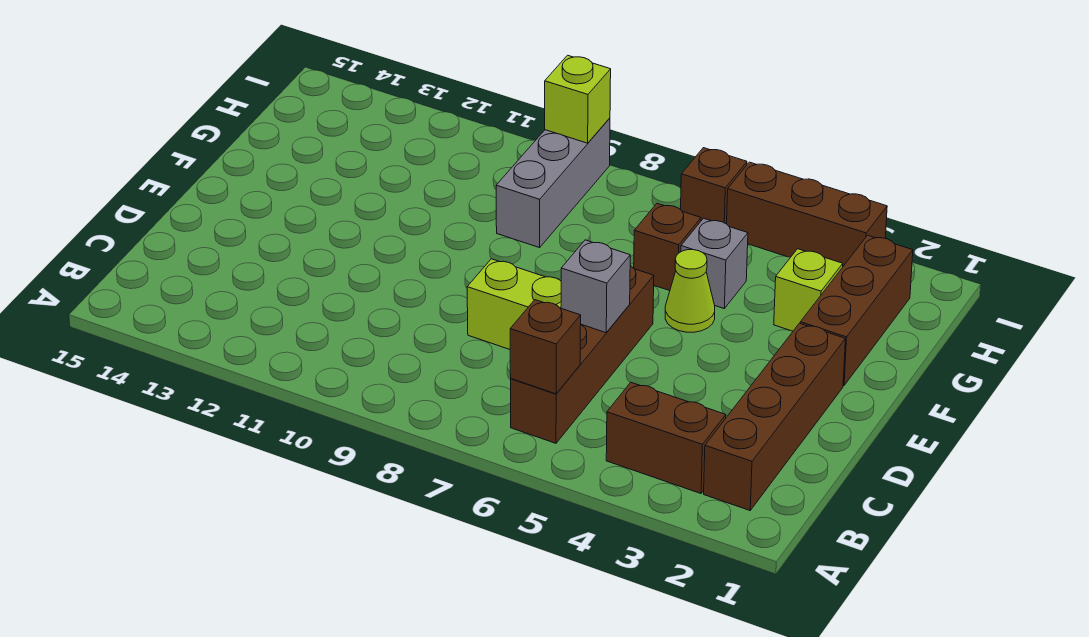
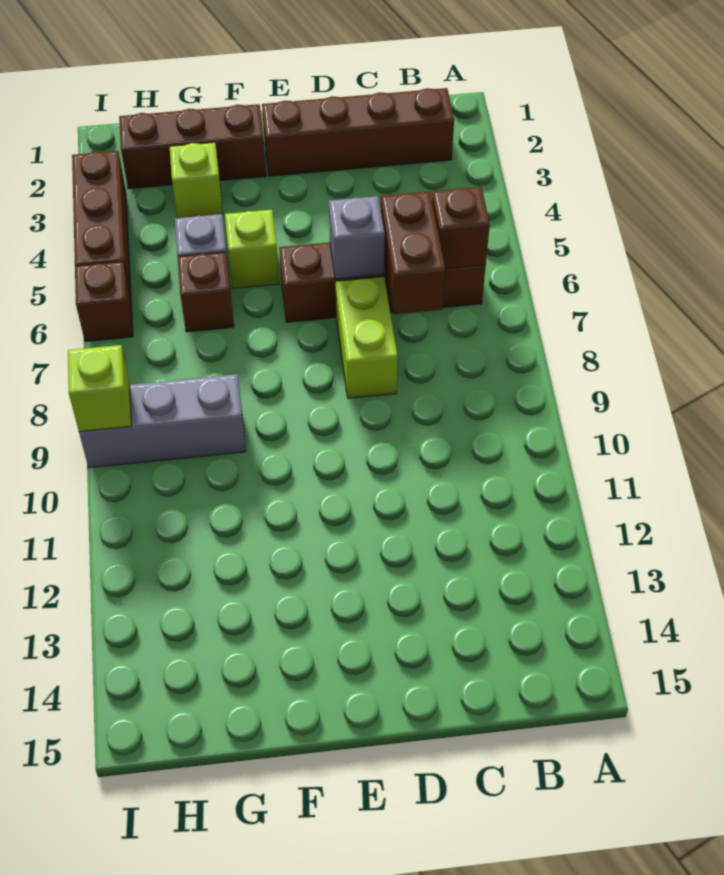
brown 1x2 brick [606,382,726,493] -> brown 1x2 brick moved to [380,192,445,314]
lime 1x1 cone [665,250,715,332] -> lime 1x1 brick [225,210,279,288]

